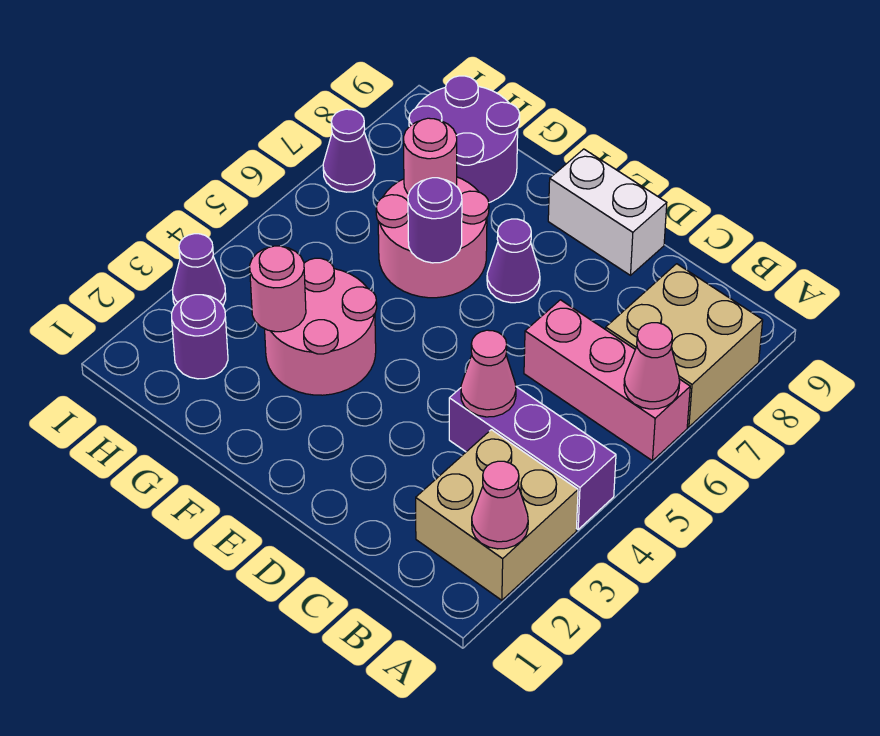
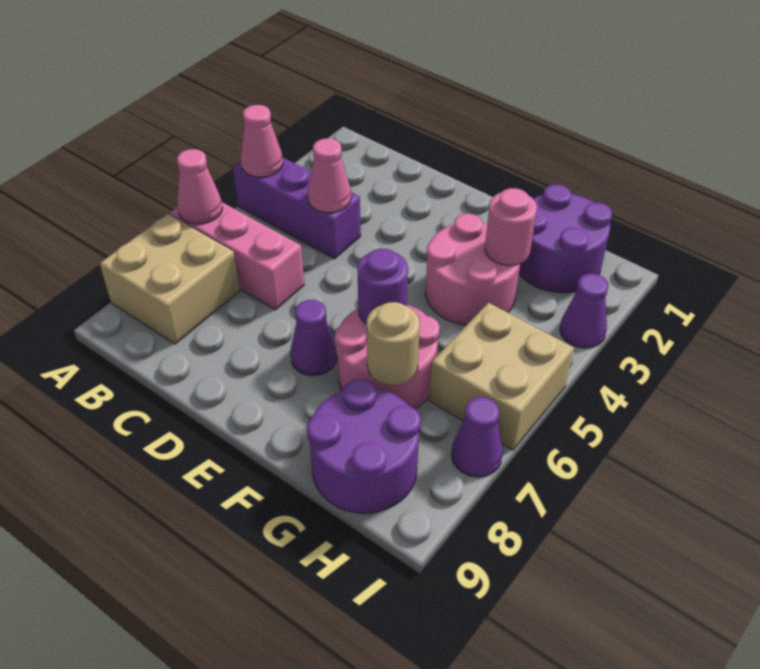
tan 2x2 brick [416,430,578,600] -> tan 2x2 brick moved to [429,303,574,450]
pink 1x1 cone [472,461,528,549] -> pink 1x1 cone moved to [241,105,283,177]
white 1x2 brick [548,149,667,275] -> none
pink 1x1 round brick [404,118,457,194] -> tan 1x1 round brick [367,302,420,385]
purple 1x1 round brick [172,295,228,379] -> purple 2x2 round brick [519,184,612,293]

